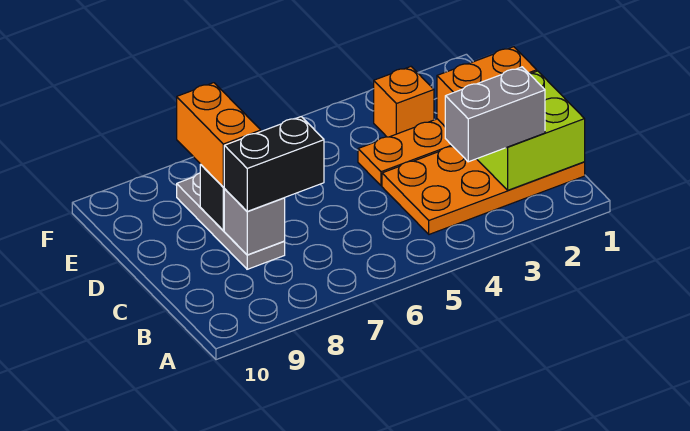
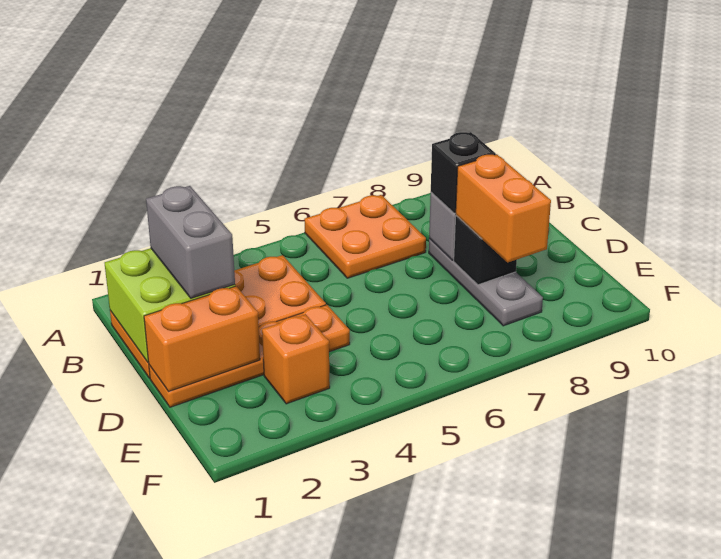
none -> orange 2x2 plate [304,195,426,278]
grey 1x2 brick [445,67,545,162] -> grey 1x2 brick turned to [146,186,235,298]
black 1x2 brick [224,117,324,211] -> black 1x1 brick [431,132,496,213]

